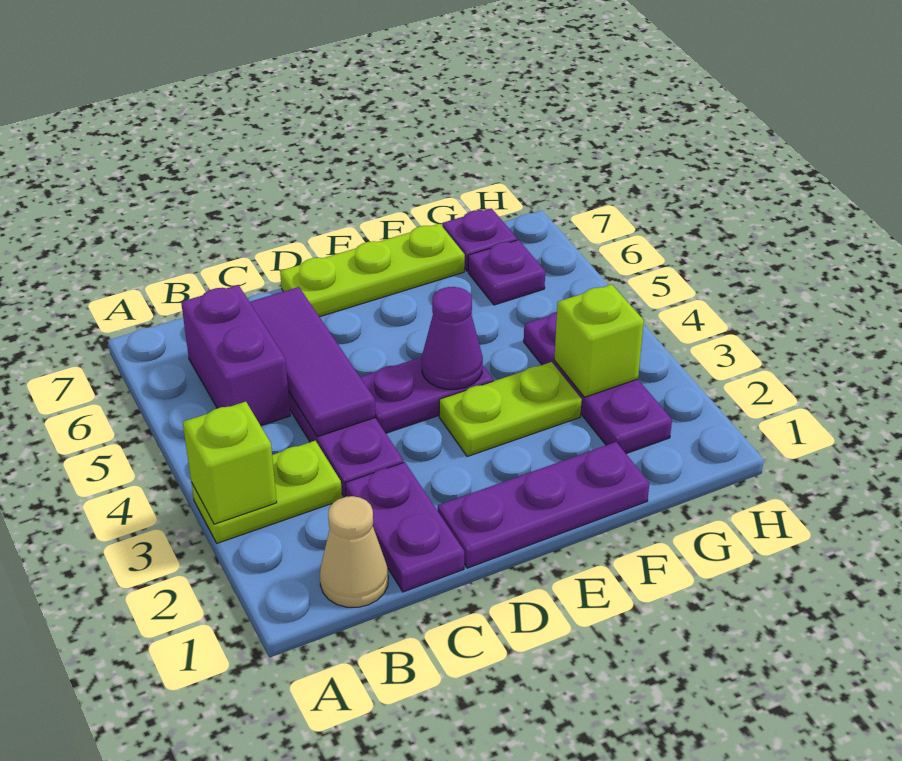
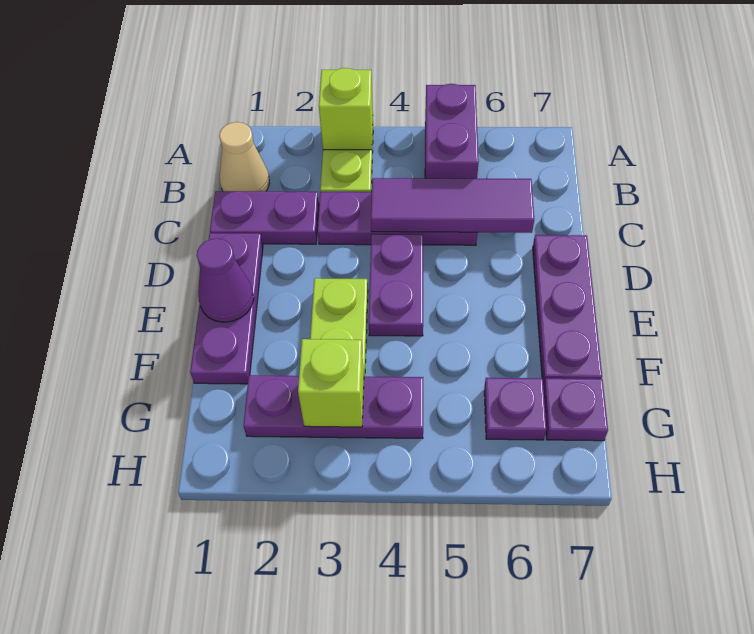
purple 1x2 brick [181,285,290,426] -> purple 1x2 brick turned to [425,84,479,179]
lime 1x3 plate [280,224,465,317] -> purple 1x3 plate [533,235,602,386]
purple 1x1 cone [422,287,483,389] -> purple 1x1 cone moved to [197,239,254,322]

